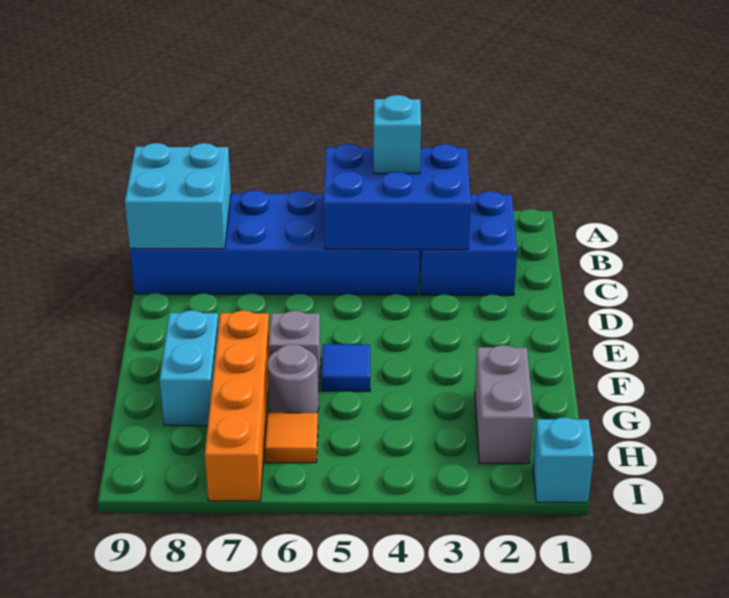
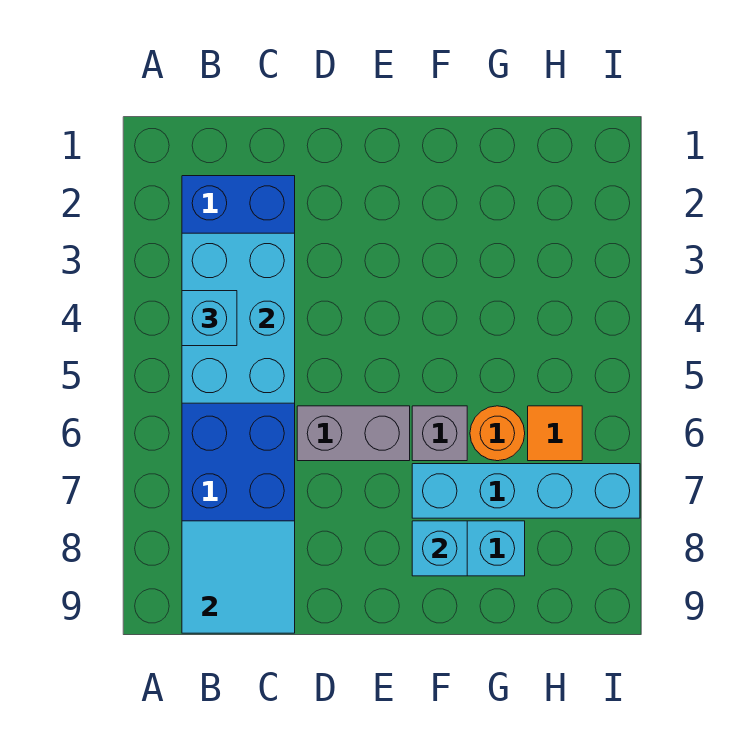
blue 2x3 brick [324,144,471,250] -> cyan 2x3 brick [182,233,295,403]
cyan 2x2 brick [125,143,231,249] -> cyan 2x2 tile [182,521,295,633]
blue 1x1 tile [321,344,370,391] -> none
orange 1x4 brick [205,311,270,501] -> cyan 1x4 brick [412,464,640,518]
grey 1x2 brick [475,345,534,464] -> grey 1x2 brick moved to [297,406,410,461]
grey 1x1 round brick [267,344,319,413] -> orange 1x1 round brick [470,406,525,461]
cyan 1x1 brick [533,417,594,503] -> cyan 1x1 brick moved to [412,521,467,576]

